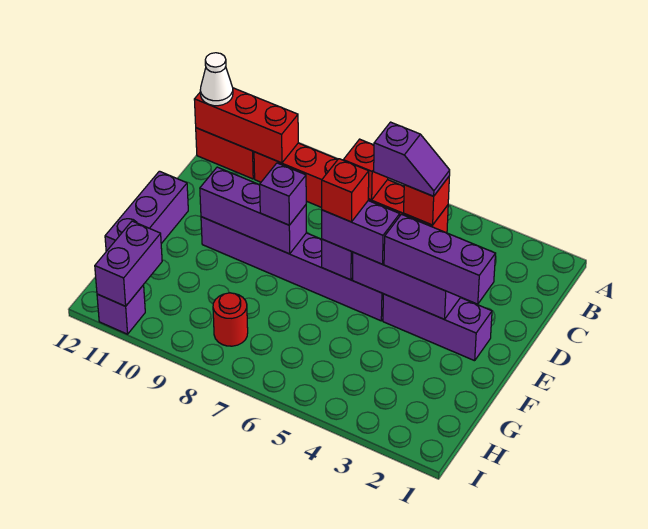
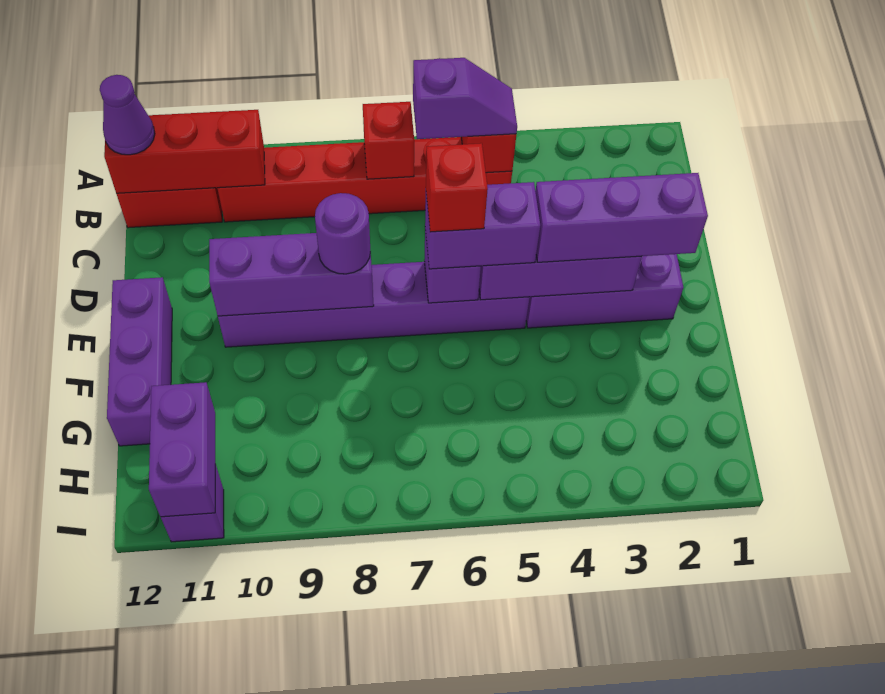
white 1x1 cone [200,53,233,106] -> purple 1x1 cone [100,75,155,155]
purple 1x1 brick [260,163,306,225] -> purple 1x1 round brick [315,193,370,274]
red 1x1 round brick [213,293,248,346] -> none

